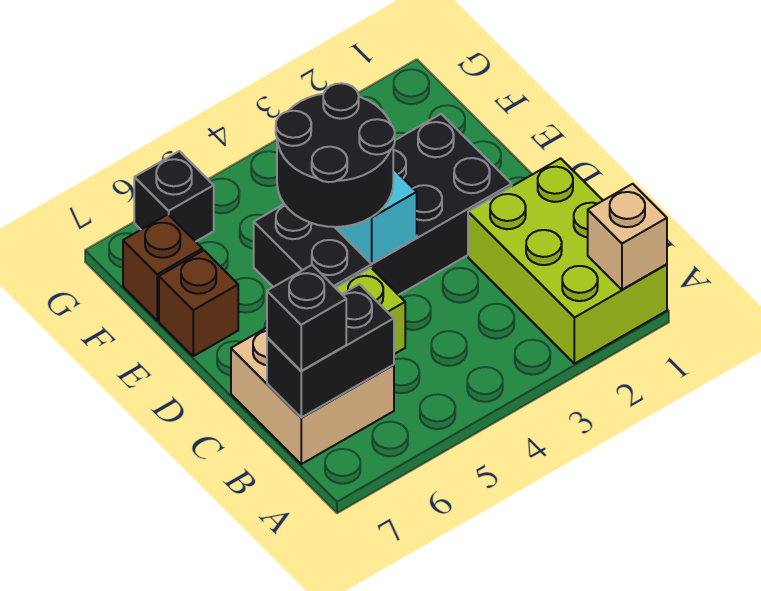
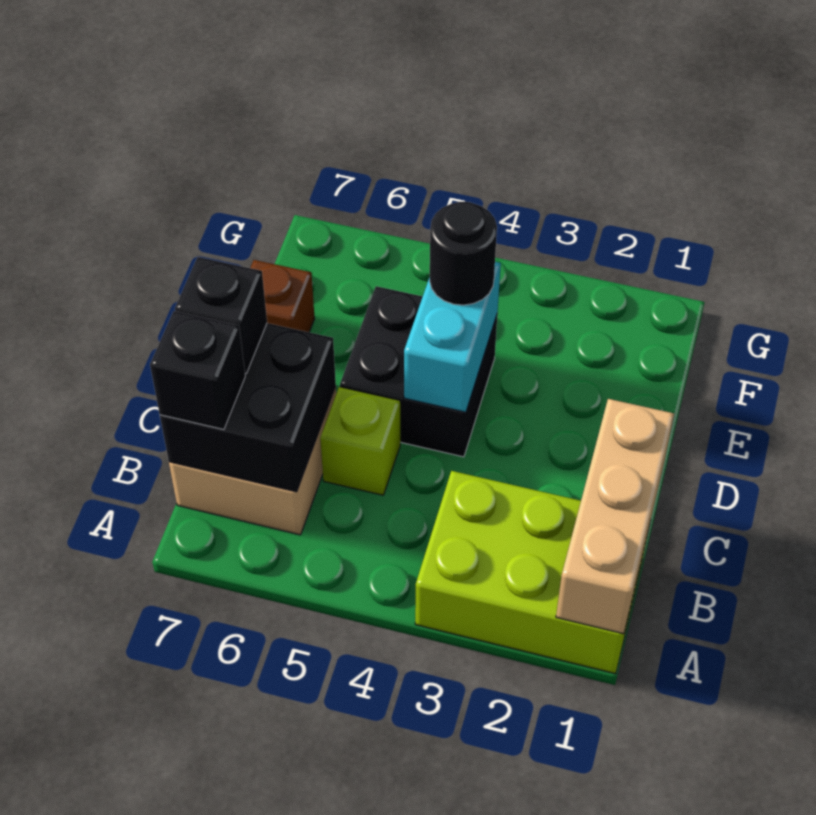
lime 2x3 brick [468,158,667,364] -> lime 2x3 brick turned to [415,471,650,674]
tan 1x1 brick [588,184,667,290] -> tan 1x3 brick [556,399,674,634]
black 1x2 brick [267,284,394,417] -> black 2x2 brick [160,323,336,492]
black 2x4 brick [254,114,512,295] -> black 2x2 brick [340,286,497,457]
black 2x2 round brick [276,83,395,227] -> black 1x1 round brick [430,202,497,305]
brown 1x1 brick [123,215,202,320] -> none
black 1x1 brick [134,151,214,242] -> black 1x1 brick moved to [175,257,267,373]

